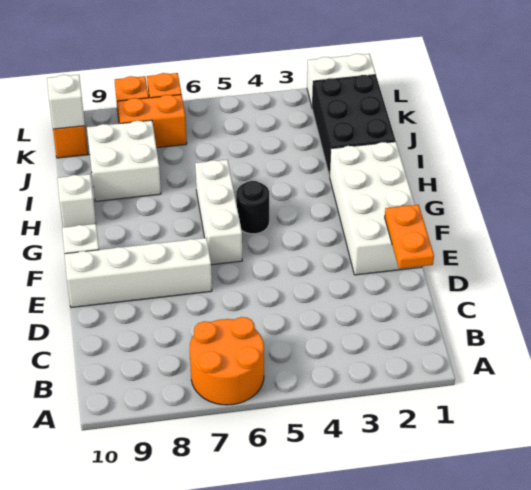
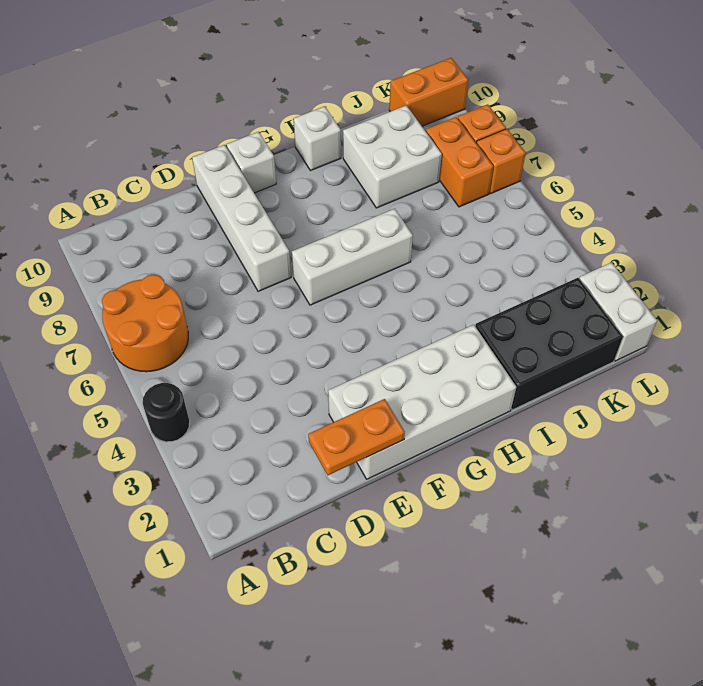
black 1x1 round brick [236,181,269,234] -> black 1x1 round brick moved to [143,383,190,442]
white 1x1 brick [47,75,85,129] -> none

